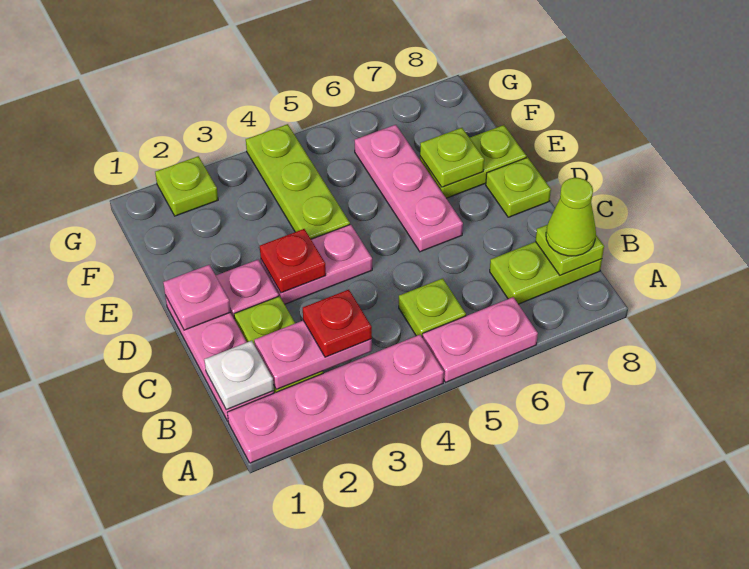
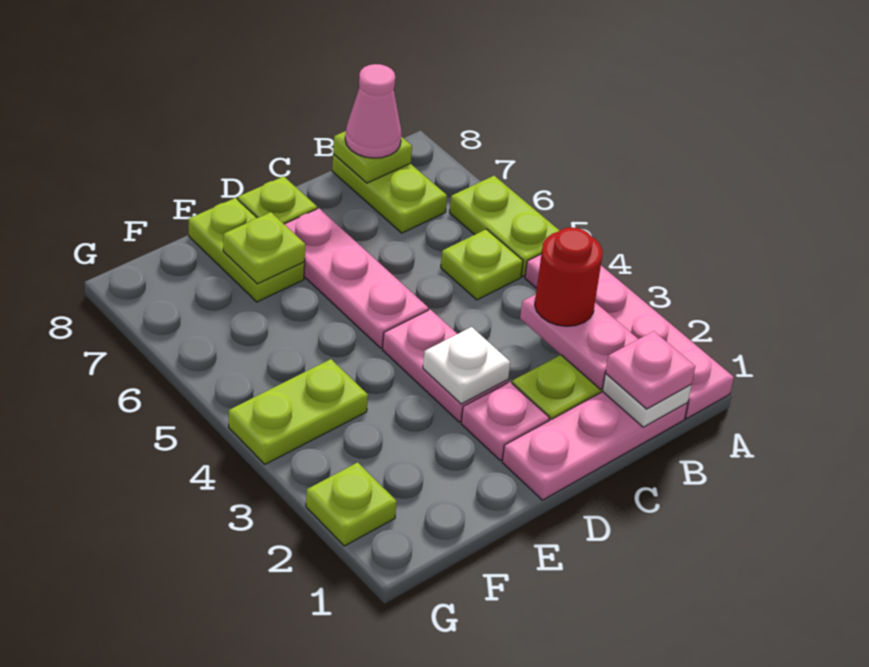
pink 1x2 plate [422,297,538,382] -> lime 1x2 plate [450,176,560,277]
red 1x1 plate [303,290,372,357] -> red 1x1 round brick [535,227,603,326]
lime 1x1 cone [546,178,596,256] -> pink 1x1 cone [345,64,402,158]
pink 1x1 plate [163,265,231,330] -> pink 1x1 plate moved to [606,331,695,409]
red 1x1 plate [260,229,326,293] -> white 1x1 plate [423,327,510,404]
pink 1x3 plate [354,125,463,252] -> pink 1x3 plate turned to [284,208,429,348]
lime 1x3 plate [246,124,350,239] -> lime 1x2 plate [229,359,368,464]

